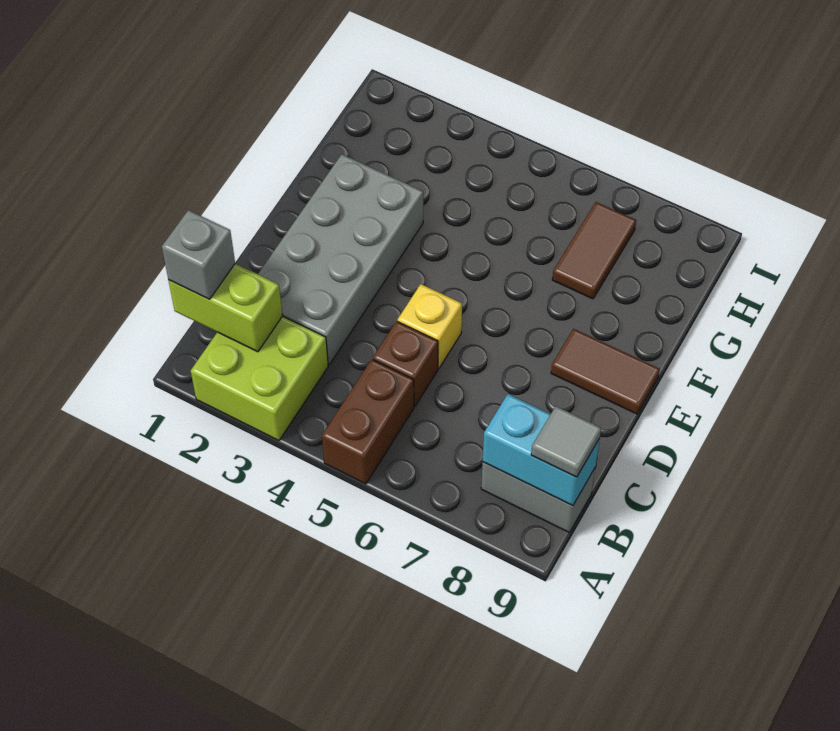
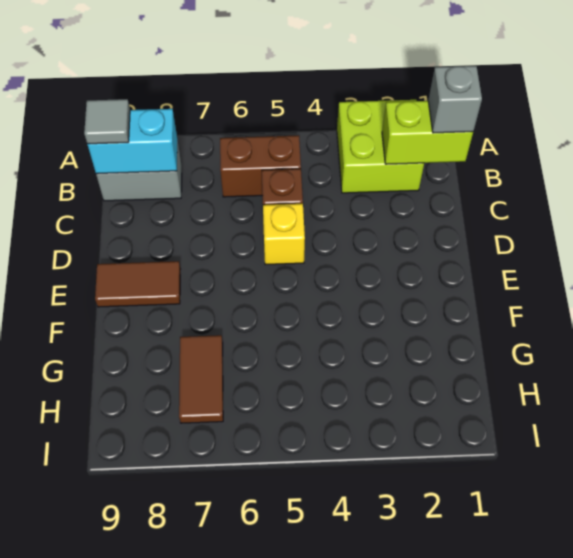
brown 1x2 brick [322,359,414,484] -> brown 1x2 brick turned to [220,135,301,197]
grey 2x4 brick [258,154,423,364] -> none

